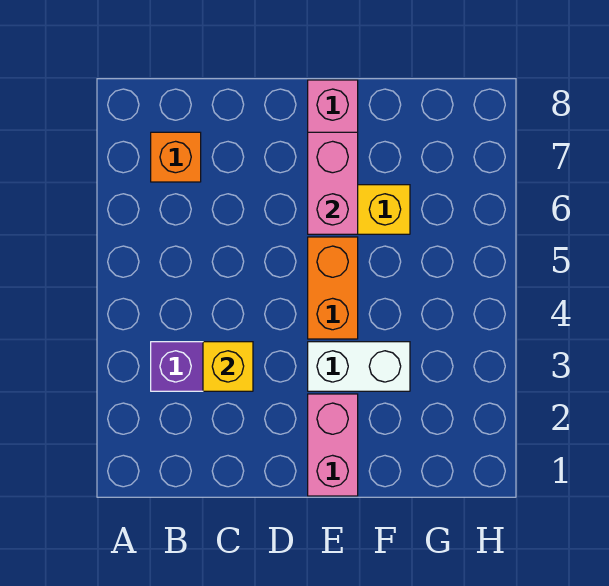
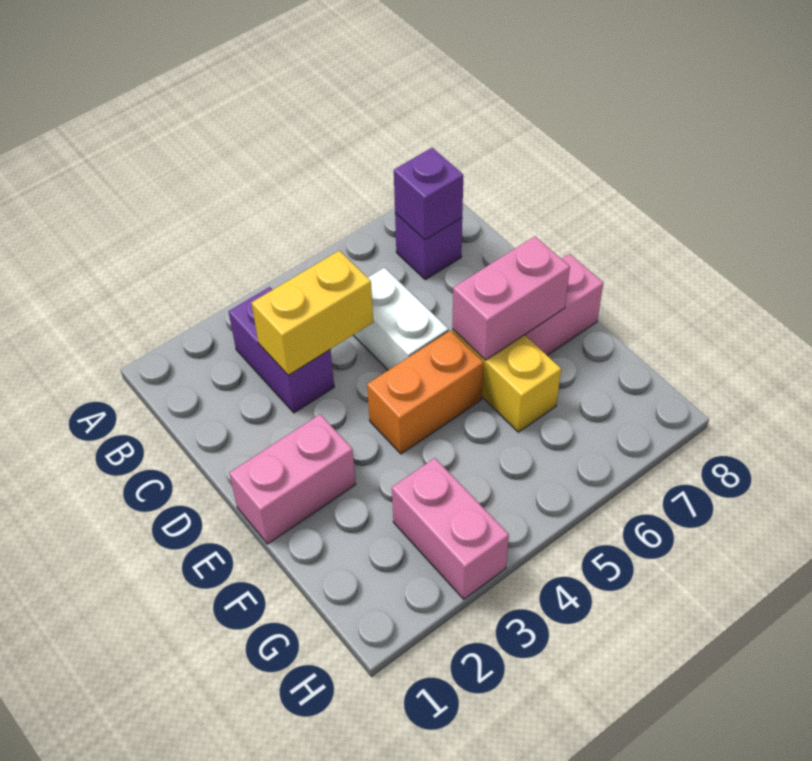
orange 1x1 brick [151,132,201,182] -> purple 1x1 brick [395,213,462,280]
none -> purple 1x1 brick [394,148,463,240]
yellow 1x1 brick [203,342,253,391] -> yellow 1x2 brick [251,251,373,375]
white 1x2 brick [308,342,410,391] -> white 1x2 brick moved to [354,268,449,370]
none -> pink 1x2 brick [392,458,509,599]

